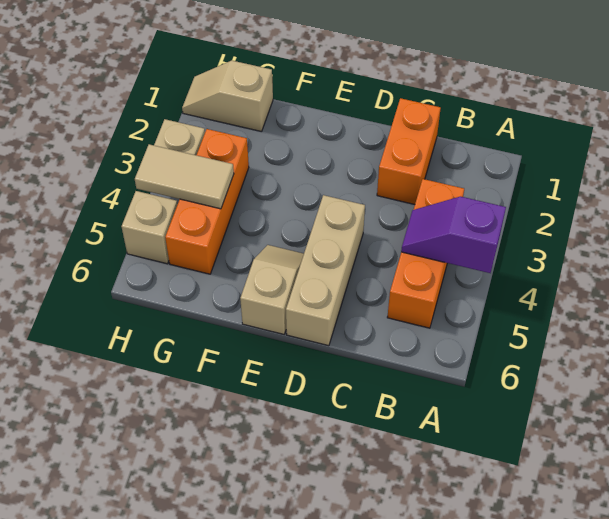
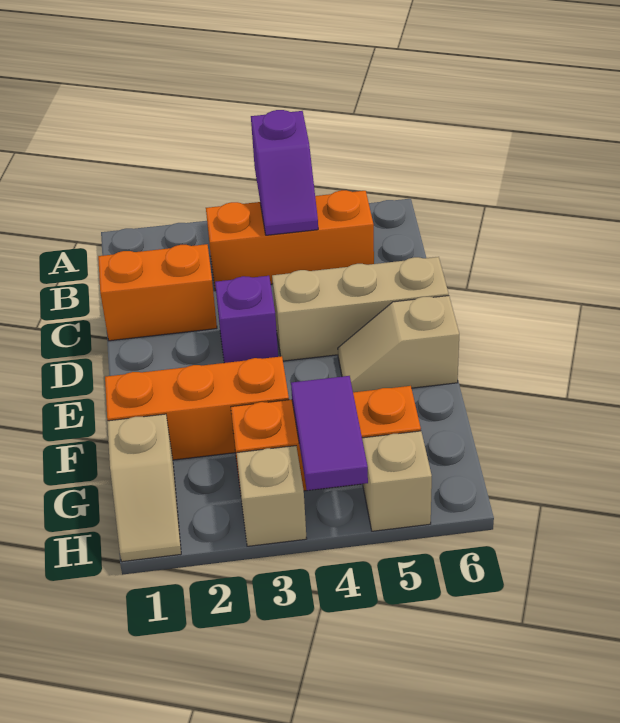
none -> purple 1x1 brick [215,276,278,363]
none -> orange 1x3 brick [105,356,289,460]
tan 1x2 tile [135,144,234,209] -> purple 1x2 tile [291,376,368,490]

